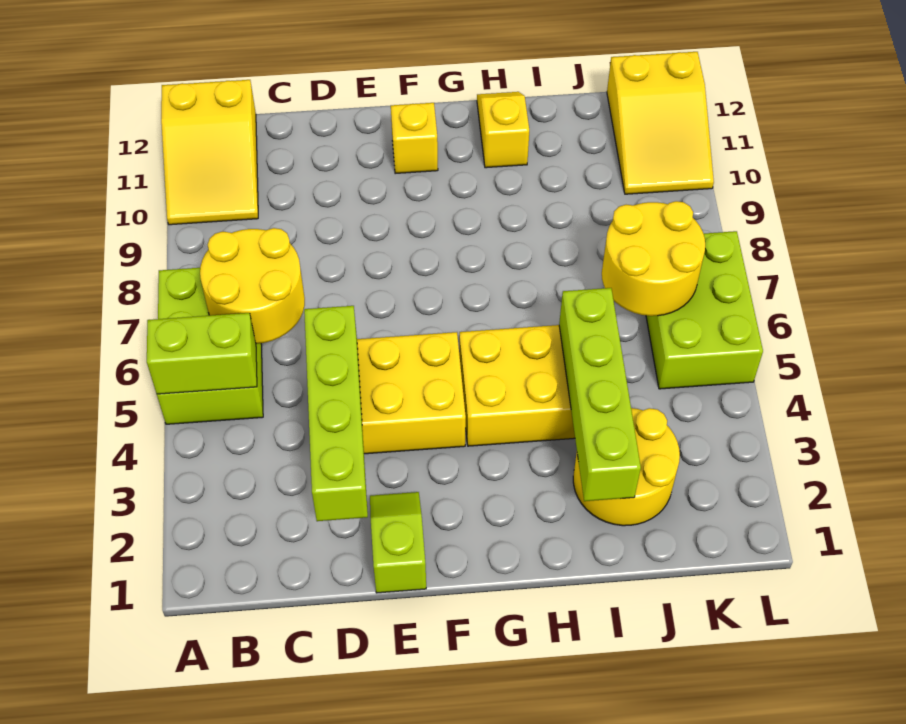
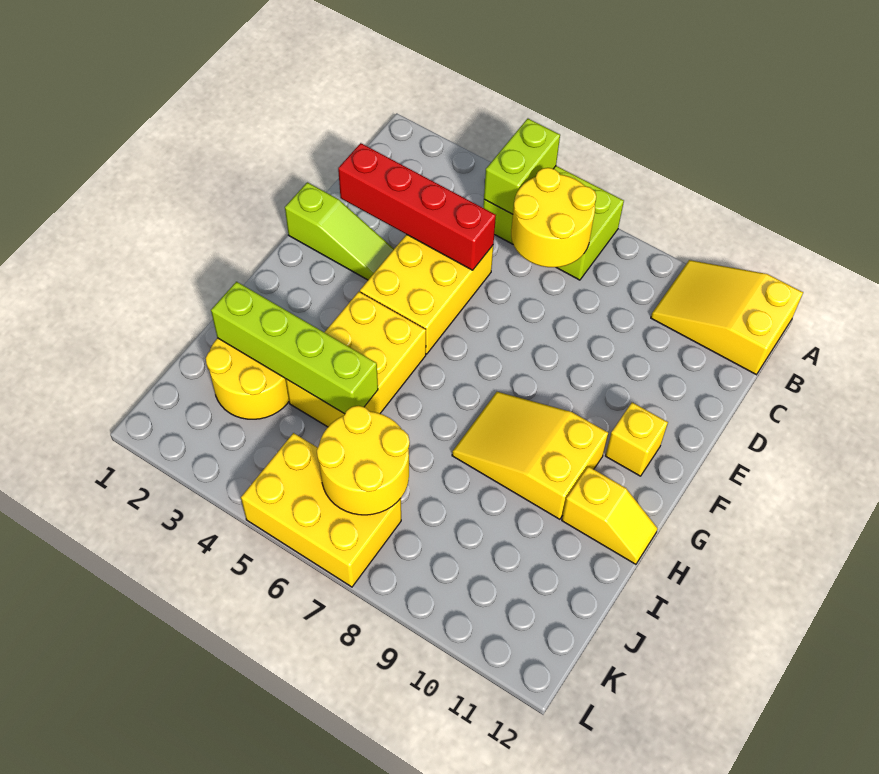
lime 1x4 brick [304,306,368,521] -> red 1x4 brick [338,143,496,270]
lime 1x2 slope [370,492,426,593] -> lime 1x3 slope [285,182,394,280]
lime 2x3 brick [646,231,763,389] -> yellow 2x3 brick [241,433,401,587]
yellow 2x3 slope [607,52,714,194] -> yellow 2x3 slope moved to [452,392,608,519]

